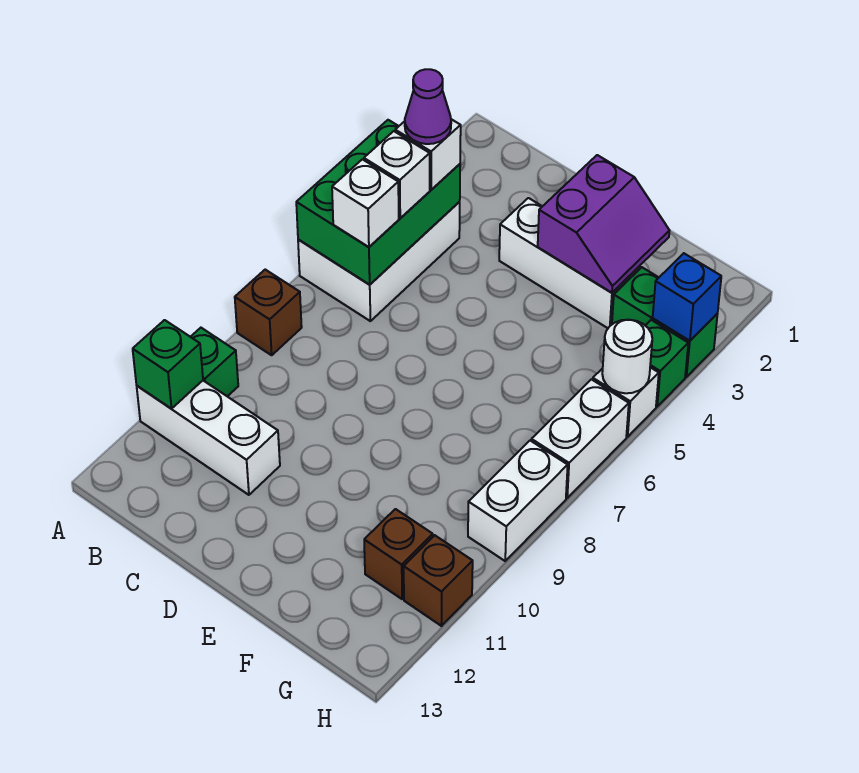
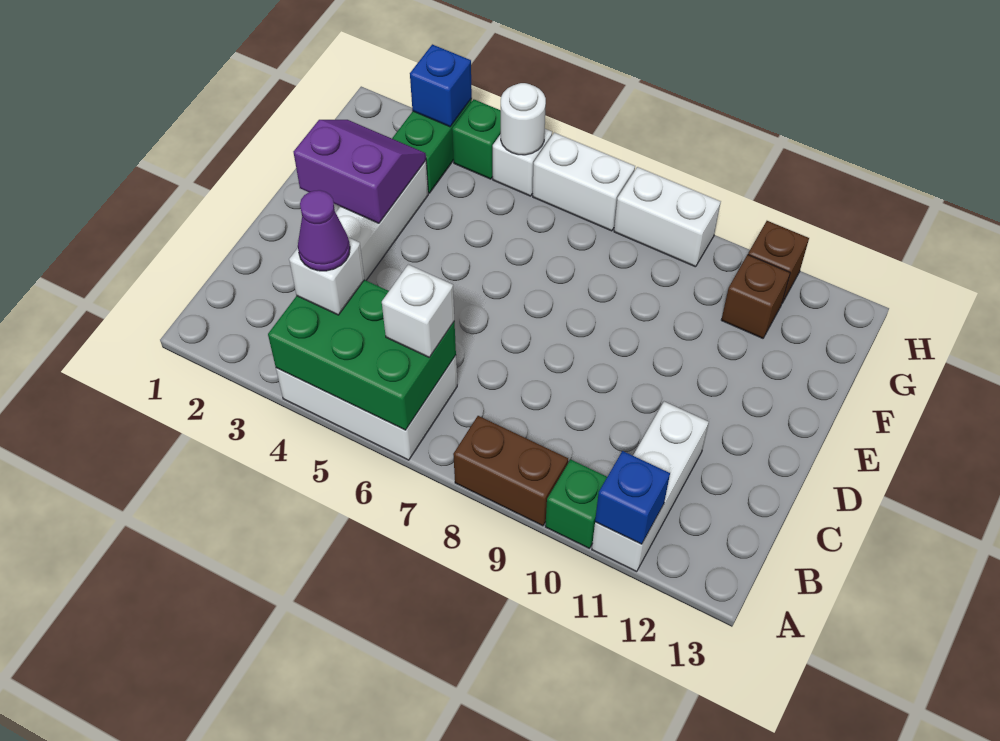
brown 1x1 brick [235,270,302,355] -> brown 1x2 brick [453,416,568,526]
green 1x1 brick [133,320,203,409] -> blue 1x1 brick [595,451,670,544]
white 1x1 brick [364,131,430,218] -> none

